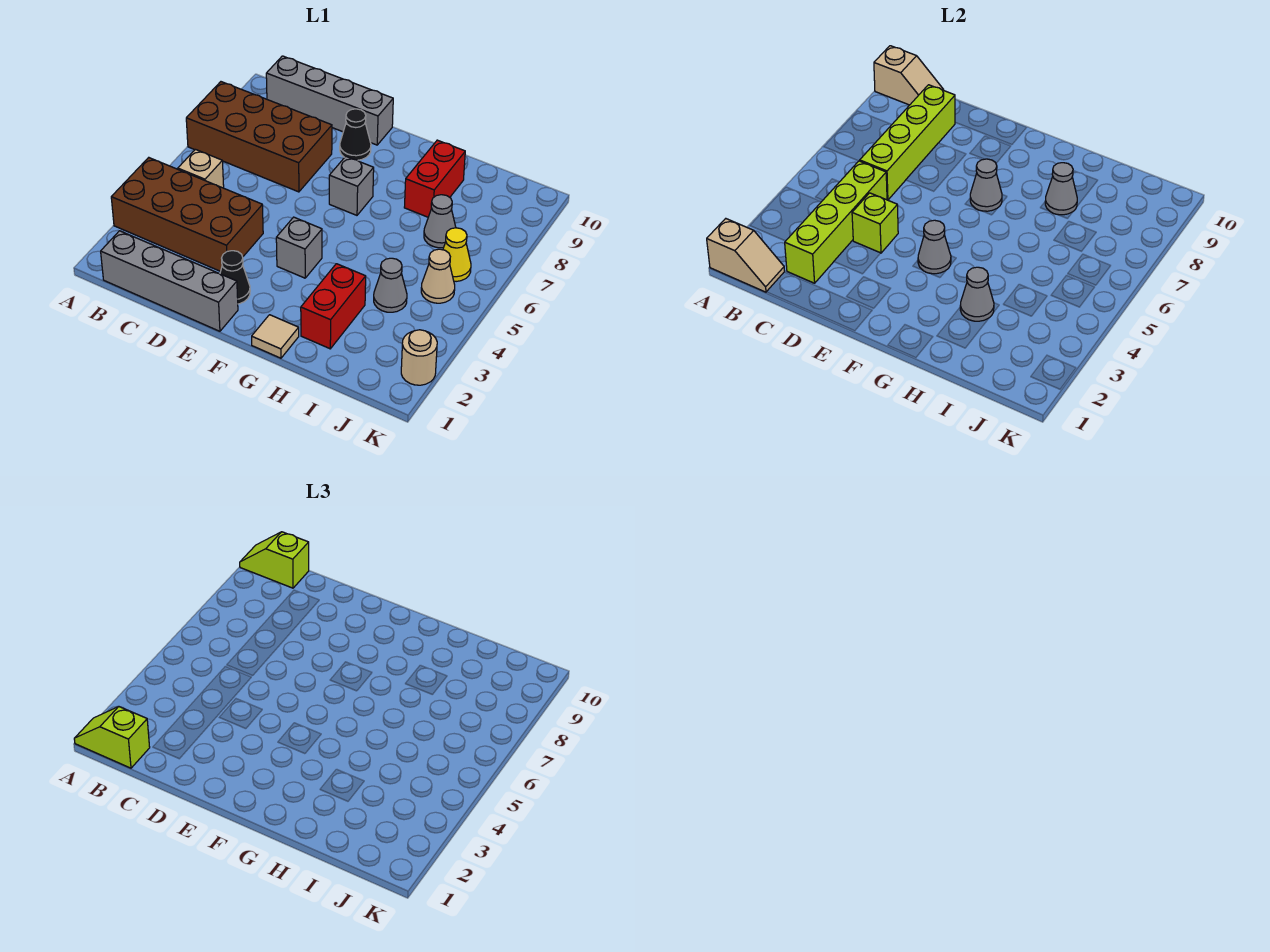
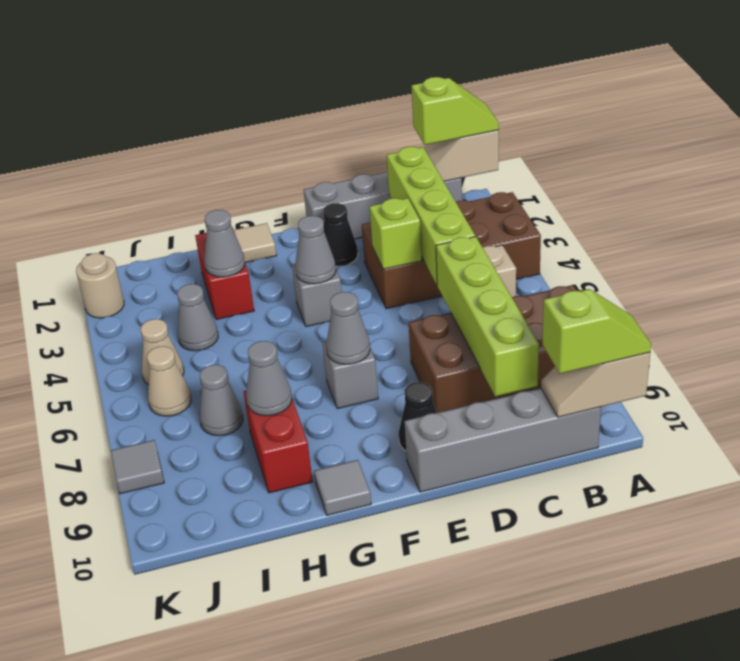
none -> grey 1x1 tile [314,460,371,515]
yellow 1x1 cone [443,228,471,282] -> tan 1x1 cone [147,346,191,416]
none -> grey 1x1 tile [111,440,164,494]

